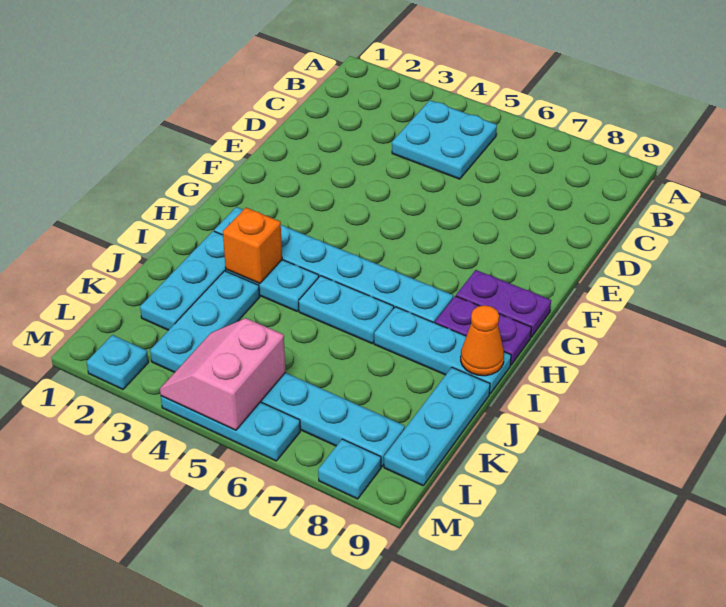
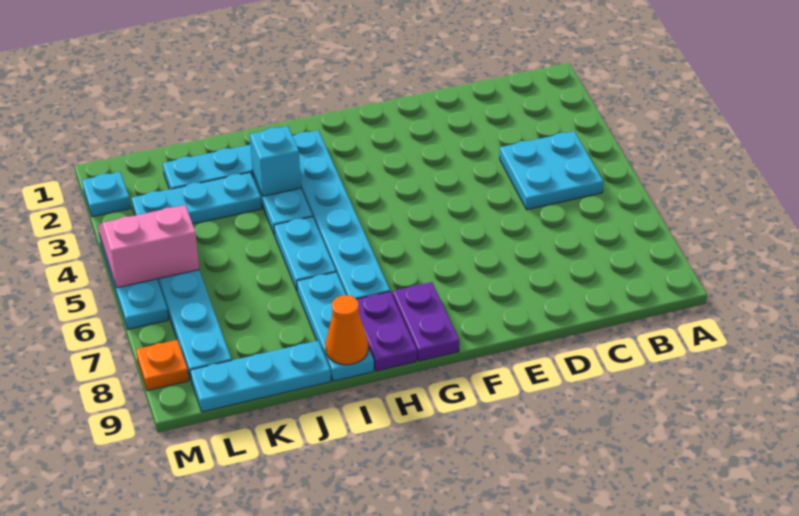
orange 1x1 brick [223,208,282,283] -> cyan 1x1 brick [250,126,301,196]
cyan 1x1 plate [318,439,381,499] -> orange 1x1 plate [136,340,189,391]

